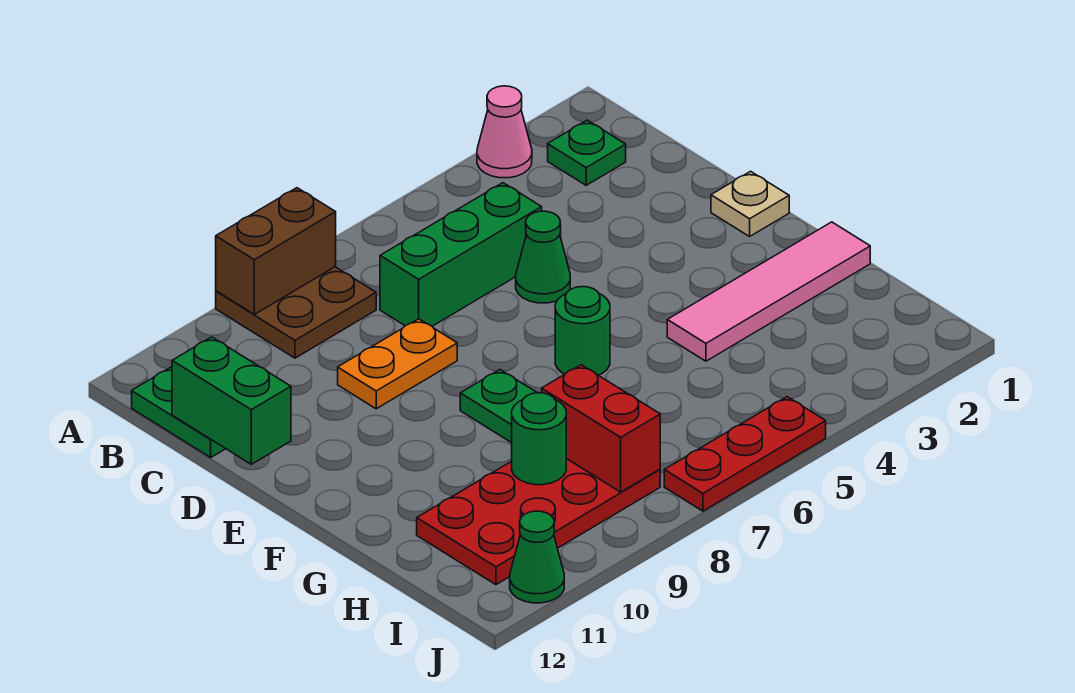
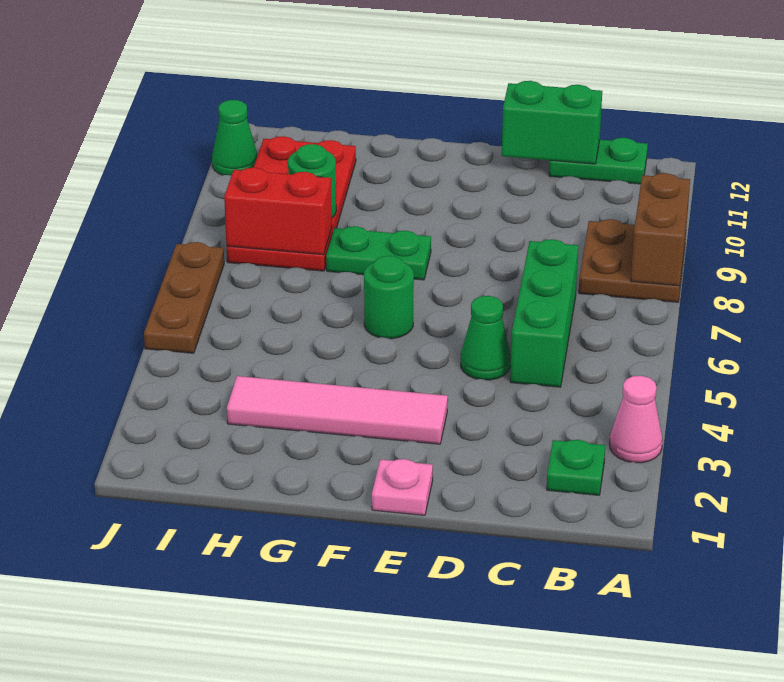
orange 1x2 plate [338,319,457,409] -> none
tan 1x1 plate [711,171,789,237] -> pink 1x1 plate [372,459,433,515]
pink 1x4 tile [667,222,870,361] -> pink 1x4 tile turned to [227,376,448,444]
red 1x3 plate [664,397,826,511] -> brown 1x3 plate [144,242,224,353]

